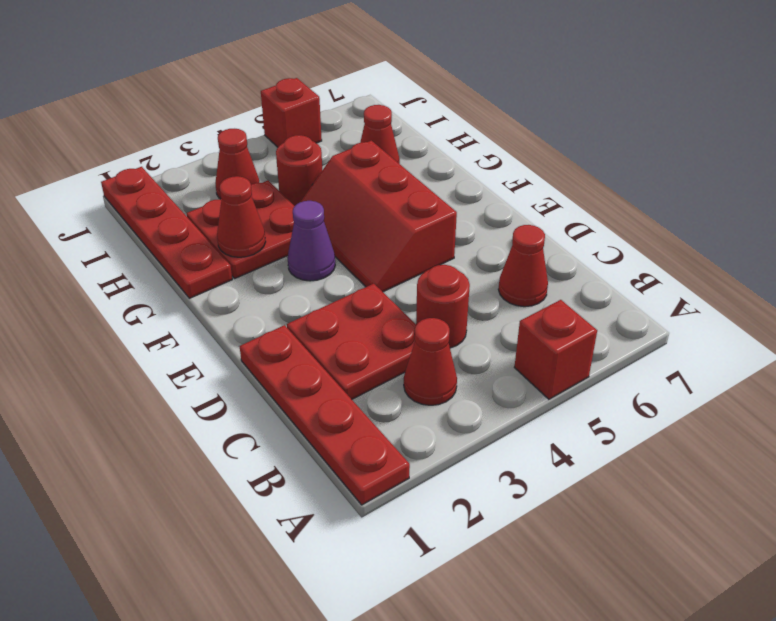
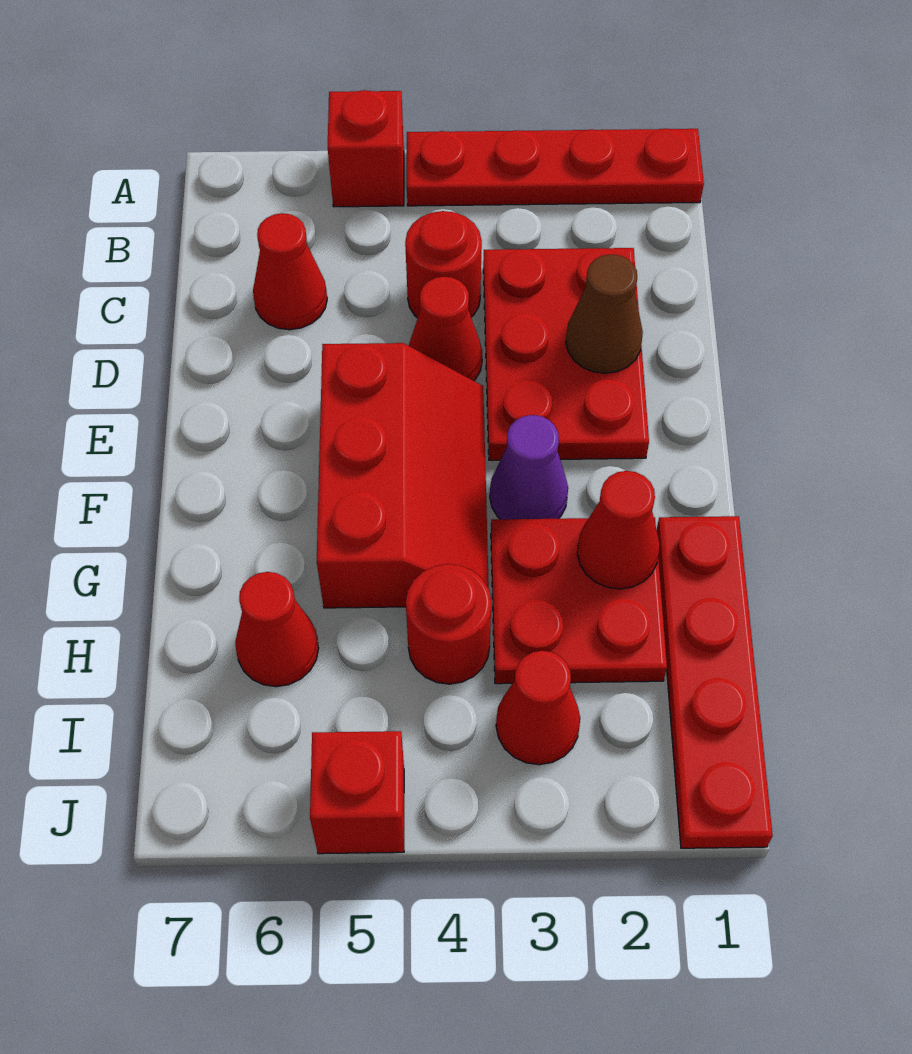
red 1x4 plate [240,325,410,505] -> red 1x4 plate turned to [407,129,704,206]
red 1x1 cone [404,318,457,405] -> red 1x1 cone moved to [409,277,482,381]
red 2x2 plate [287,284,416,399] -> red 2x3 plate [483,248,649,460]
none -> brown 1x1 cone [566,254,643,373]

